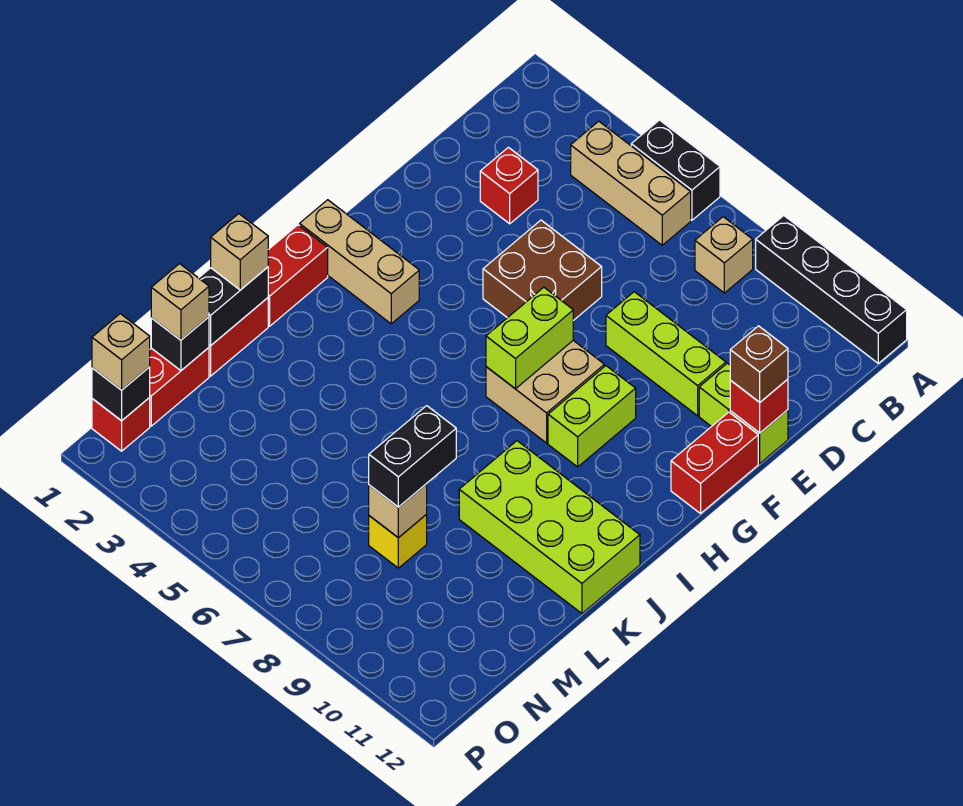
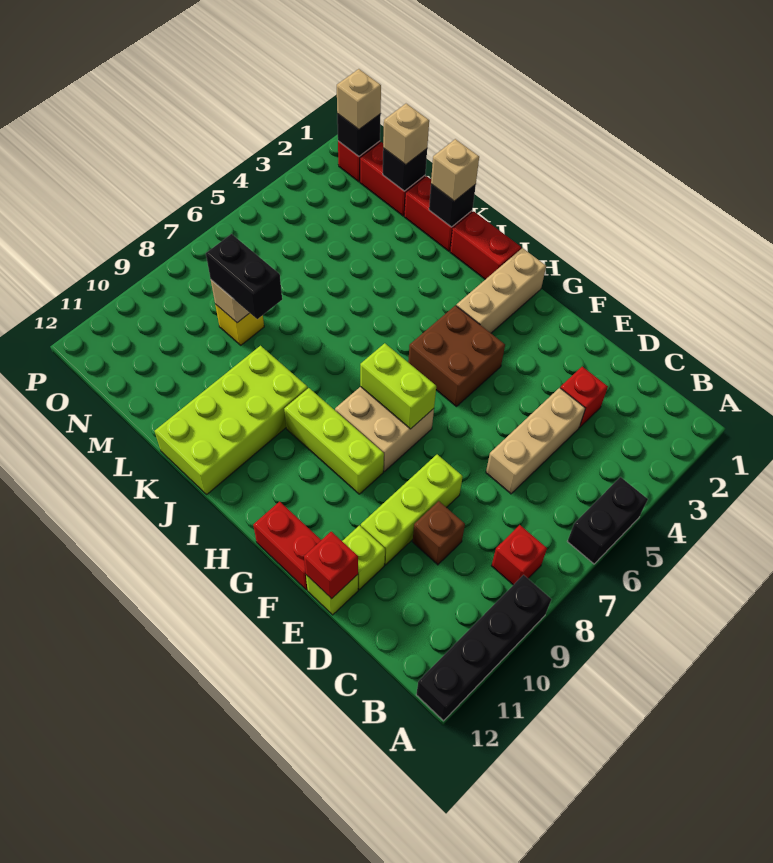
tan 1x3 brick [571,121,691,245] -> tan 1x3 brick moved to [486,388,585,494]
tan 1x1 brick [695,217,753,293] -> red 1x1 brick [492,525,547,585]
brown 2x2 brick [483,220,602,321] -> brown 2x2 brick moved to [408,305,505,406]
brown 1x1 brick [730,326,788,402] -> brown 1x1 brick moved to [413,501,465,565]
lime 1x2 brick [548,366,636,467] -> lime 1x3 brick [284,388,384,494]
black 1x2 brick [199,267,268,346] -> black 1x1 brick [429,184,476,227]

